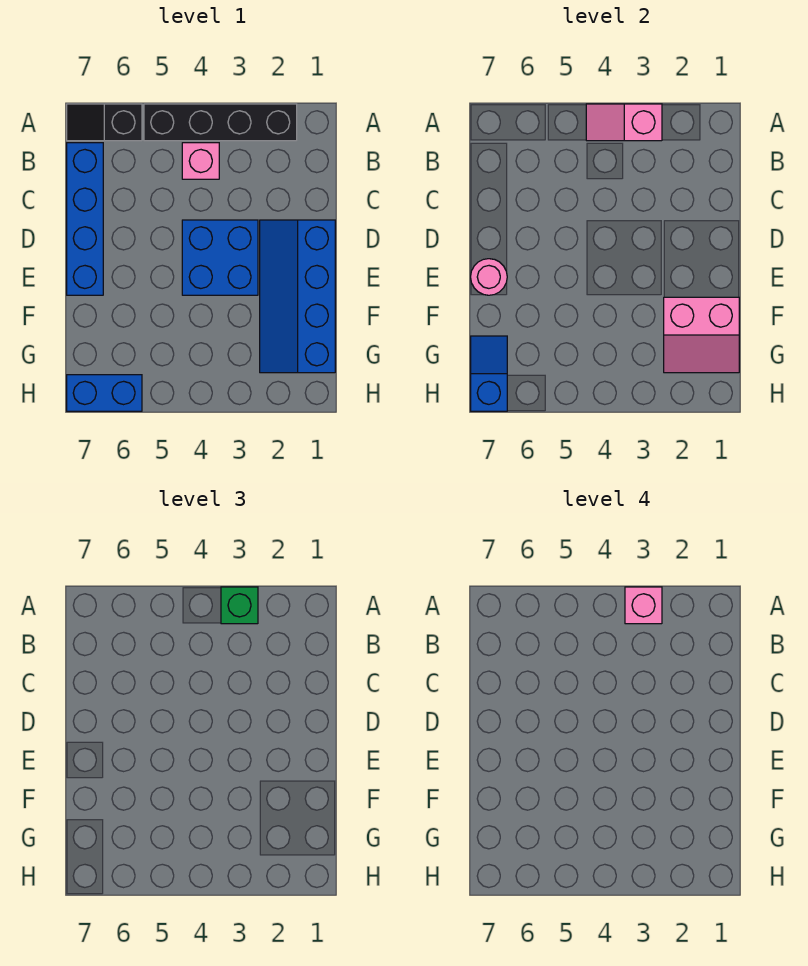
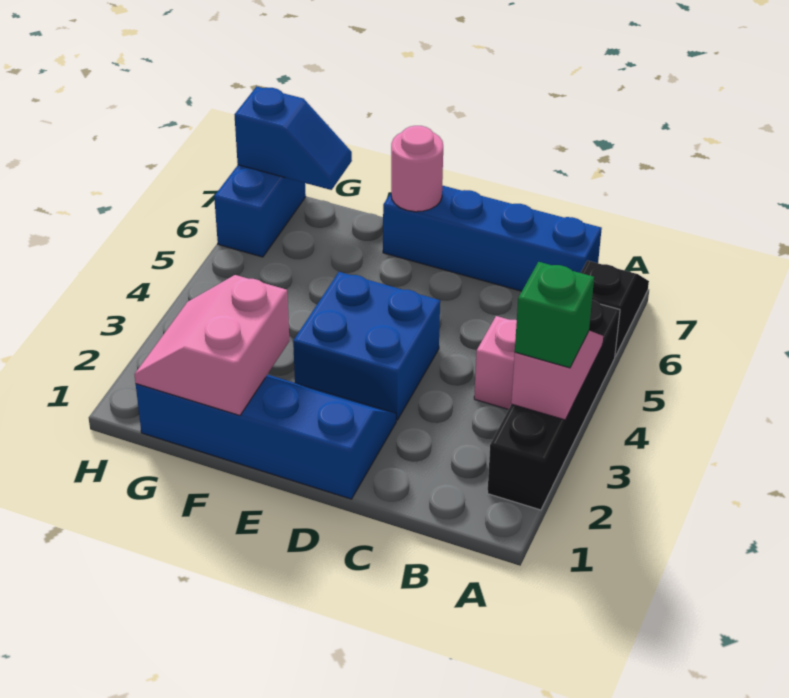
pink 1x1 brick [625,587,662,624] -> none

